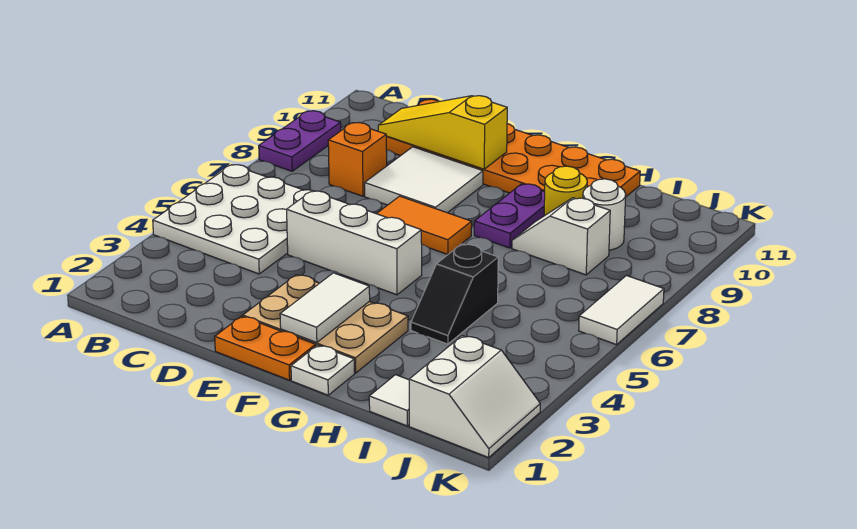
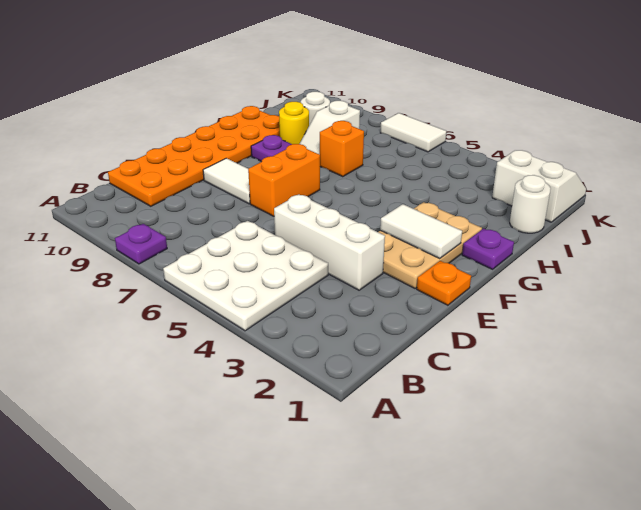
purple 1x2 plate [259,111,341,171] -> purple 1x1 plate [115,224,167,264]
orange 1x1 brick [328,123,387,196] -> orange 1x1 brick moved to [320,121,364,177]
yellow 1x3 slope [378,96,507,169] -> none
white 1x3 brick [287,191,422,295] -> white 1x3 brick turned to [274,194,385,290]
white 2x2 tile [365,147,483,213] -> white 1x2 tile [203,158,250,204]
orange 1x2 plate [215,316,316,380] -> orange 1x1 plate [417,261,471,305]
orange 1x2 tile [377,196,472,255] -> orange 1x2 brick [248,144,320,216]
white 1x1 plate [291,345,355,395] -> purple 1x1 plate [462,229,514,269]
black 1x2 slope [411,244,498,344] -> none
white 1x1 tile [369,375,409,426] -> white 1x1 round brick [510,175,551,233]

